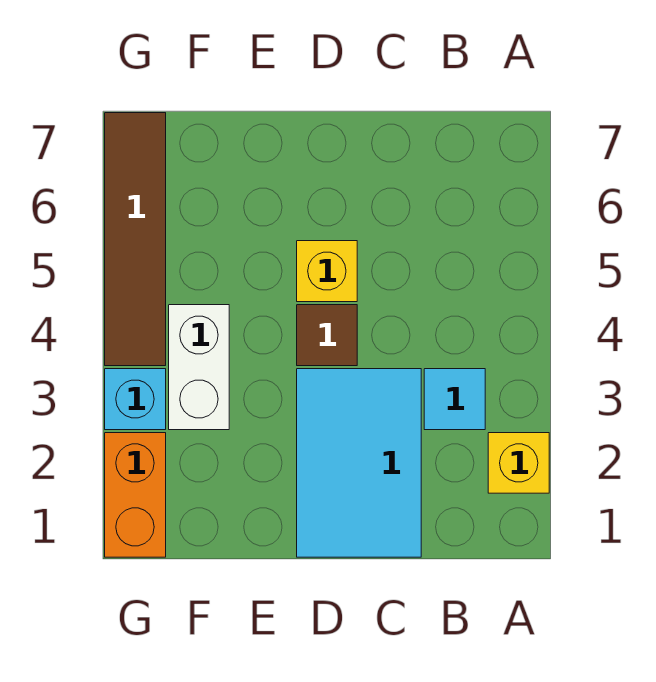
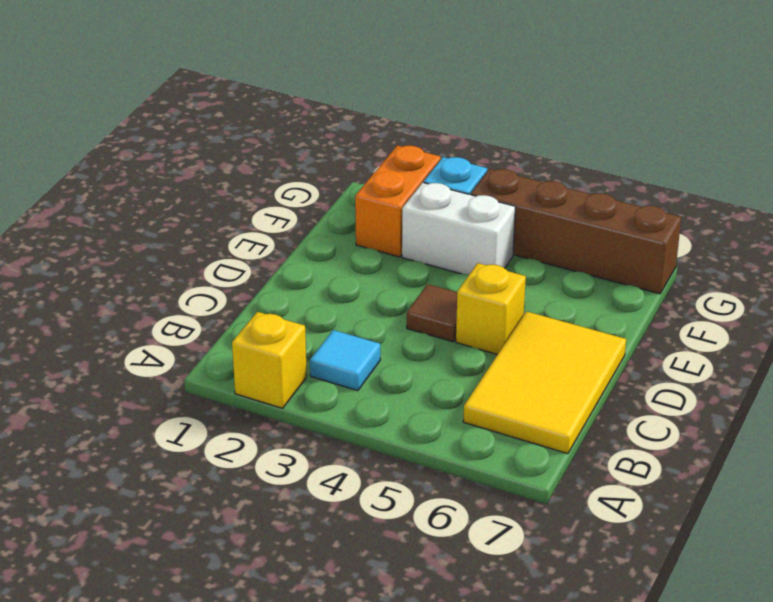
none -> yellow 2x3 tile [463,311,626,454]
cyan 2x3 tile [297,369,421,557] -> none
orange 1x2 brick [105,433,166,557] -> orange 1x2 brick turned to [355,146,441,257]
brown 1x4 tile [105,113,166,366] -> brown 1x4 brick [471,169,681,294]

